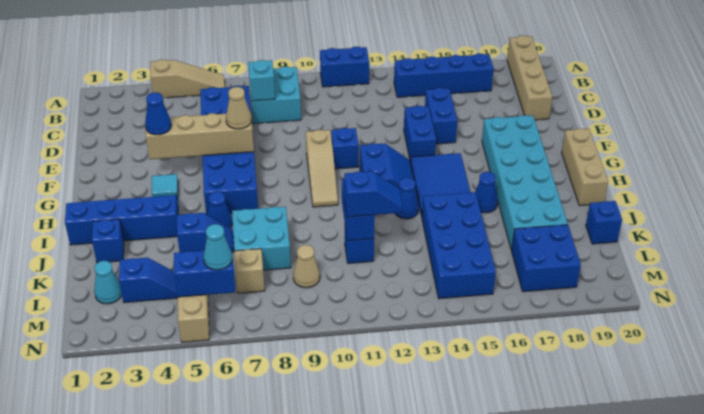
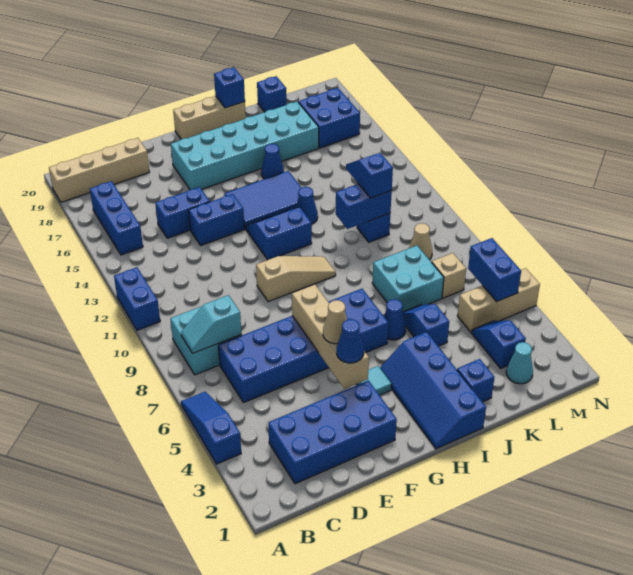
tan 1x3 slope [150,59,225,98] -> blue 1x3 slope [181,392,241,464]
blue 1x4 brick [394,53,494,97] -> blue 1x3 brick [90,181,143,255]
tan 1x1 cone [226,87,252,129] -> tan 1x1 cone moved to [323,300,347,344]
blue 1x1 brick [331,128,359,169] -> blue 1x1 brick moved to [214,67,245,108]
blue 2x4 brick [422,192,496,299] -> blue 2x4 brick moved to [268,381,397,484]
cyan 1x1 cone [203,224,232,270] -> none

